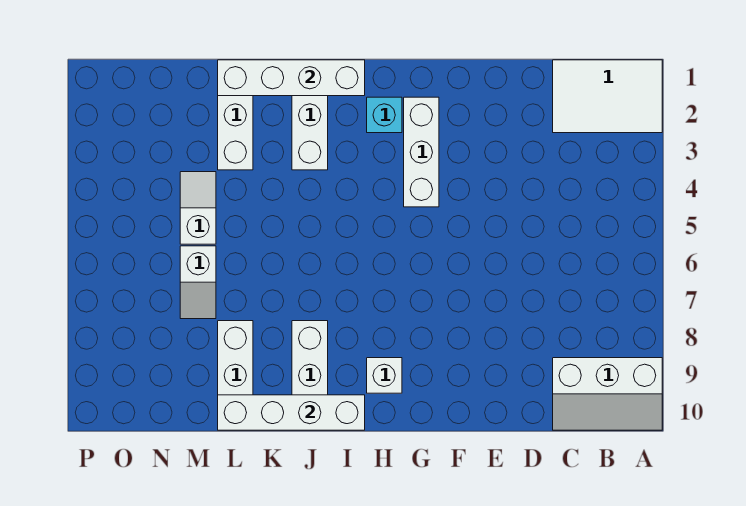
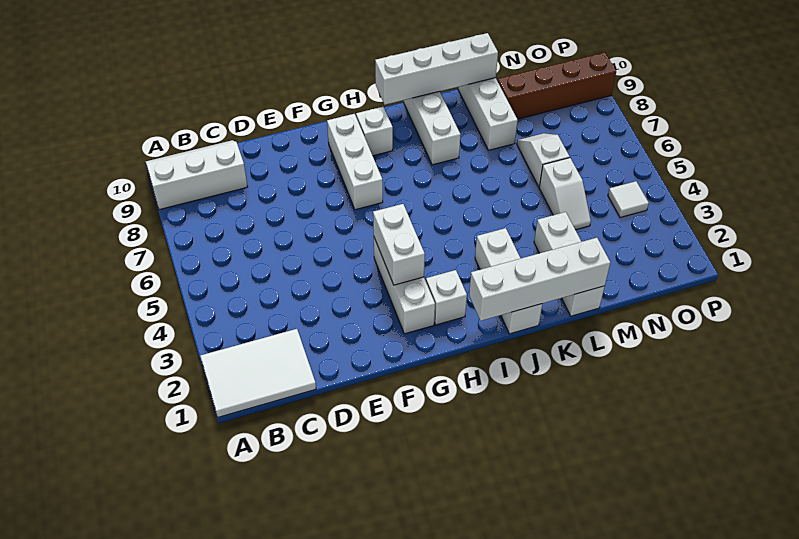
none -> white 1x2 brick [373,204,425,285]
none -> white 1x3 brick [327,114,383,210]
cyan 1x1 brick [367,97,402,133] -> white 1x1 brick [426,270,467,325]
none -> brown 1x4 brick [497,52,616,119]
none -> white 1x1 tile [608,181,649,218]

